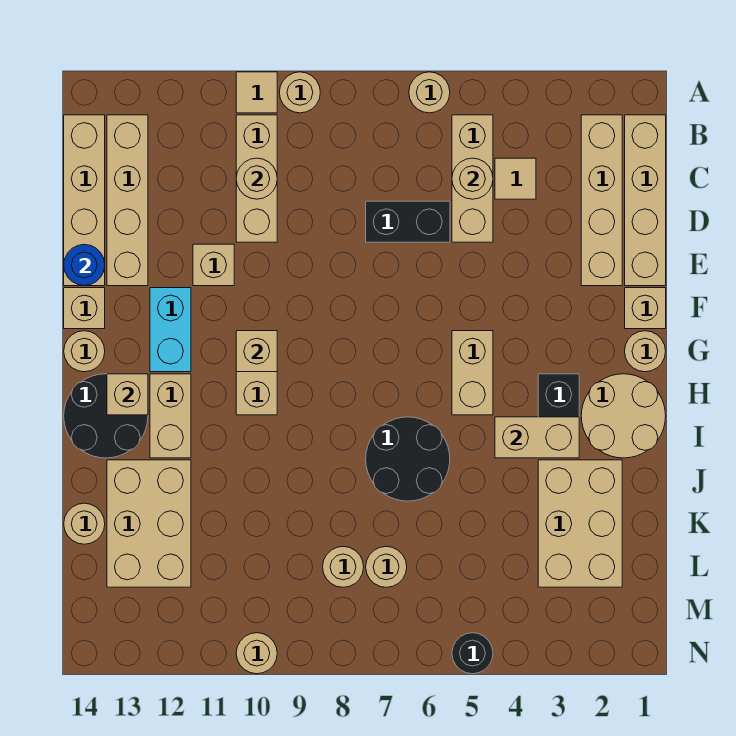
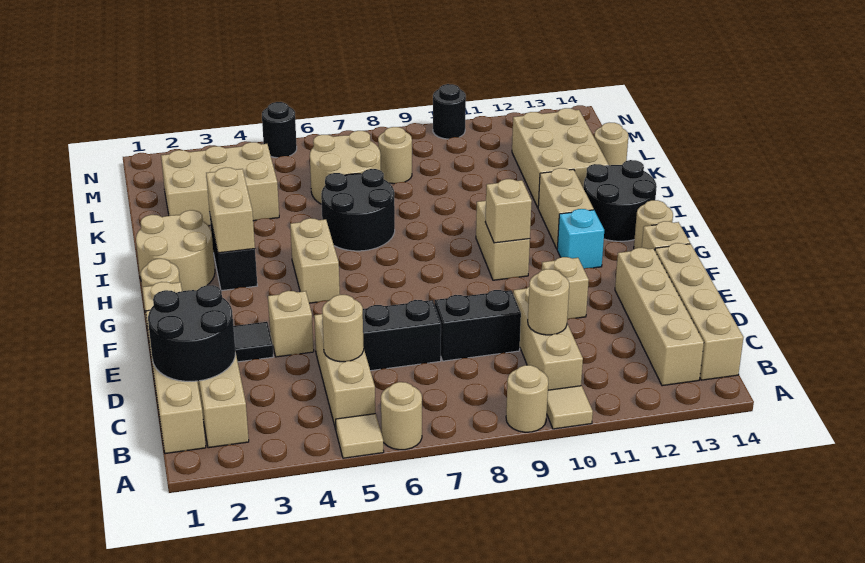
none -> black 2x2 round brick [148,285,236,381]
tan 1x1 tile [495,158,536,199] -> tan 1x1 tile moved to [336,414,384,458]
none -> black 1x2 brick [435,290,521,361]
none -> black 1x1 tile [233,322,274,362]
blue 1x1 round brick [64,245,105,286] -> none
cyan 1x2 brick [150,288,191,372] -> cyan 1x1 brick [557,209,604,269]
tan 1x1 brick [107,374,148,415] -> tan 1x1 brick moved to [268,291,314,357]
tan 1x2 brick [495,417,579,458] -> tan 1x2 brick turned to [206,168,255,253]
tan 2x3 brick [538,460,622,587] -> tan 2x3 brick turned to [161,142,279,226]
tan 1x1 round brick [366,546,407,587] -> tan 2x2 round brick [310,131,381,204]
tan 1x1 round brick [236,633,277,674] -> black 1x1 round brick [433,84,466,139]

